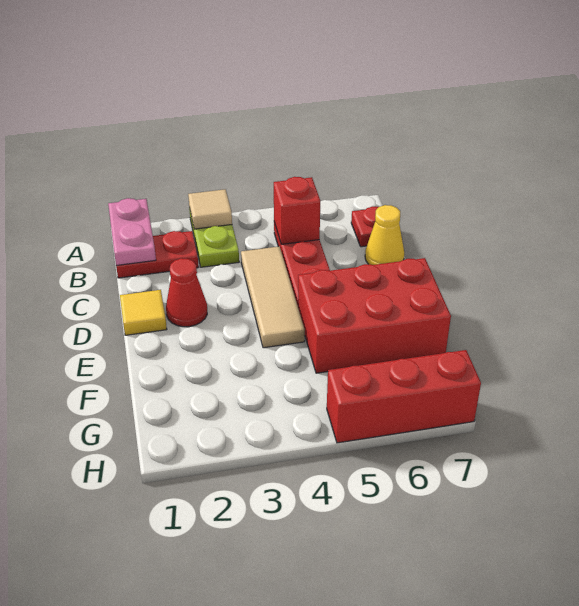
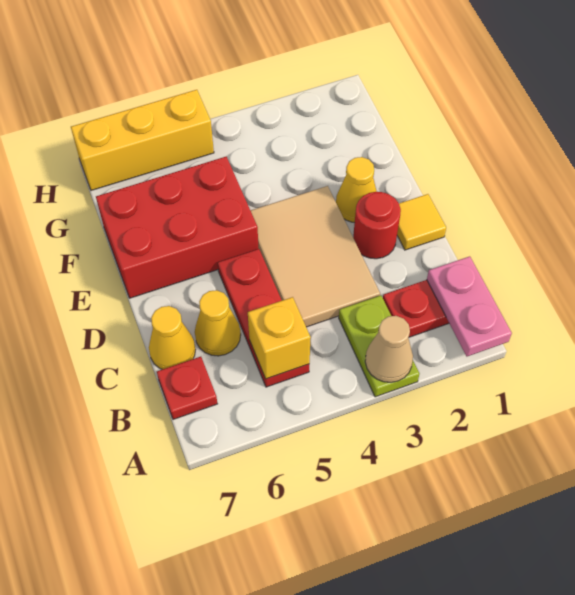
tan 1x1 tile [188,189,232,229] -> tan 1x1 cone [365,316,413,382]
red 1x1 brick [274,177,320,244] -> yellow 1x1 brick [248,297,311,379]
tan 1x3 tile [241,246,305,348] -> tan 2x3 tile [251,186,380,327]
none -> yellow 1x1 cone [195,290,241,356]
red 1x1 cone [166,258,207,327] -> red 1x1 round brick [353,192,401,259]
none -> yellow 1x1 cone [336,157,377,223]
red 1x3 brick [327,350,481,443] -> yellow 1x3 brick [71,90,214,190]

